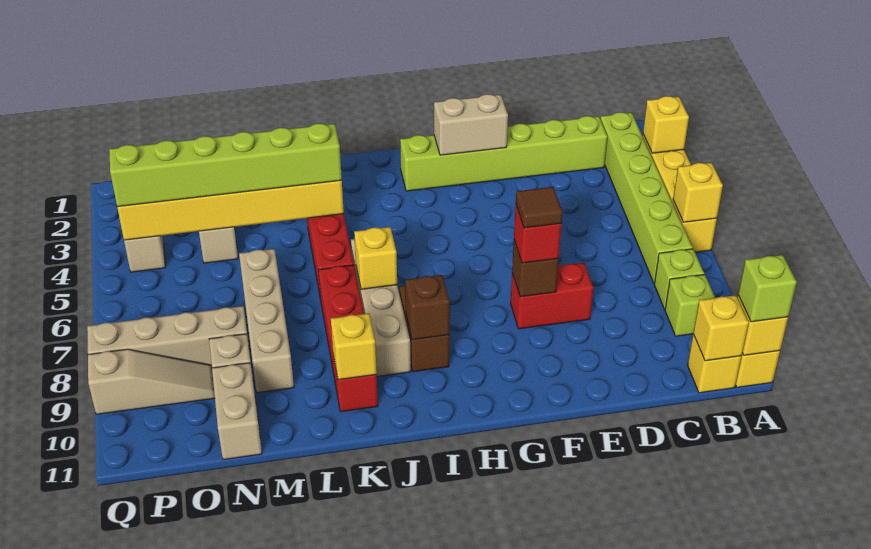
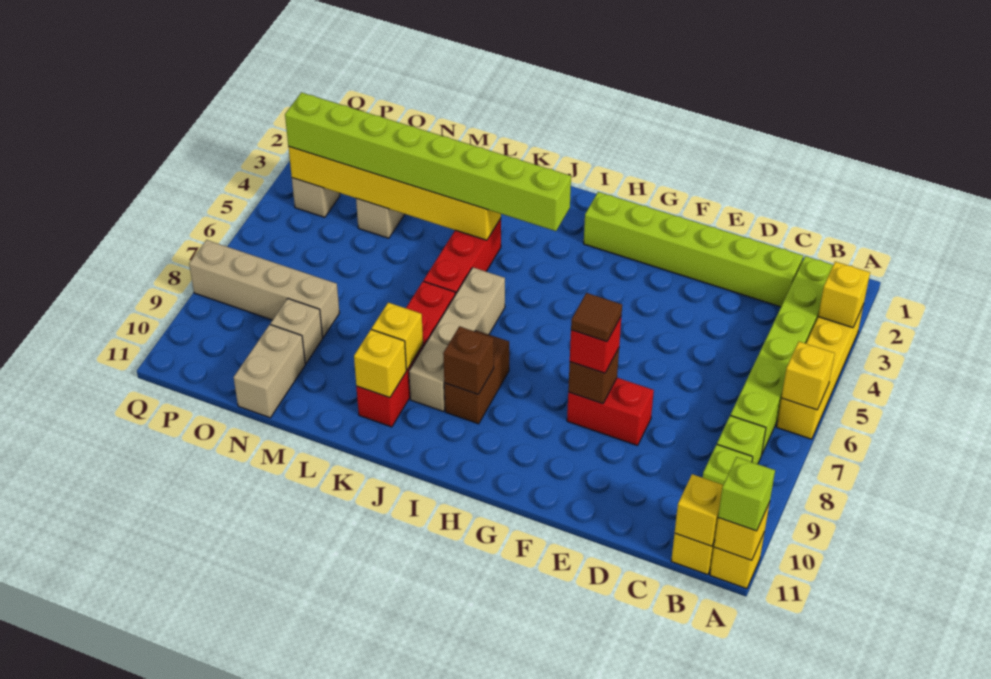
tan 1x2 brick [434,94,508,155] -> none
yellow 1x1 brick [354,227,397,289] -> yellow 1x1 brick moved to [372,303,423,370]
lime 1x6 brick [109,123,342,207] -> lime 1x8 brick [285,92,571,231]
tan 1x4 brick [239,249,294,393] -> none
tan 1x3 slope [88,349,215,414] -> none

